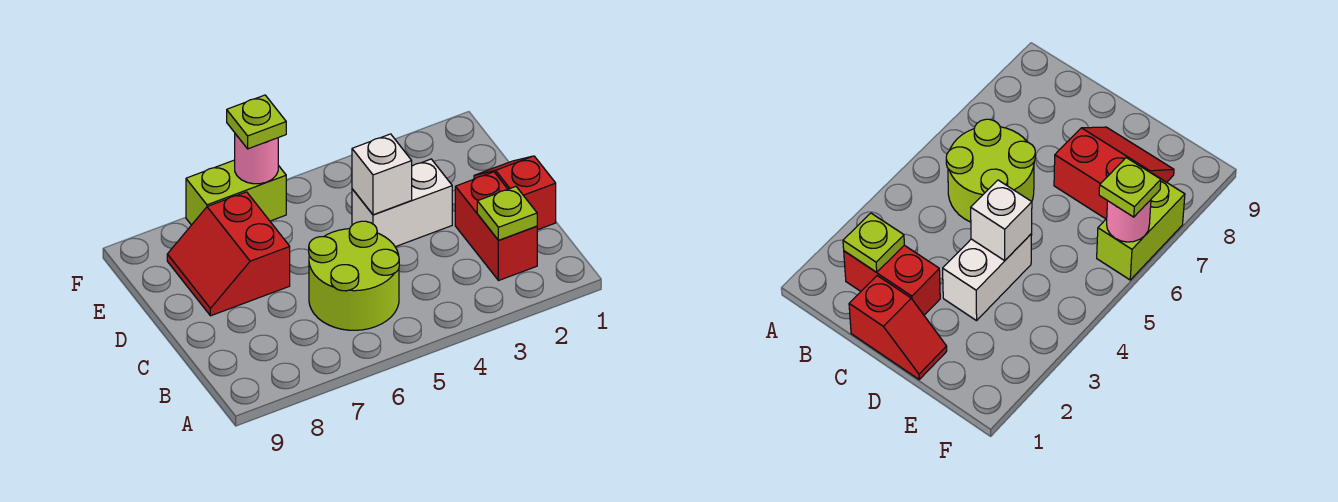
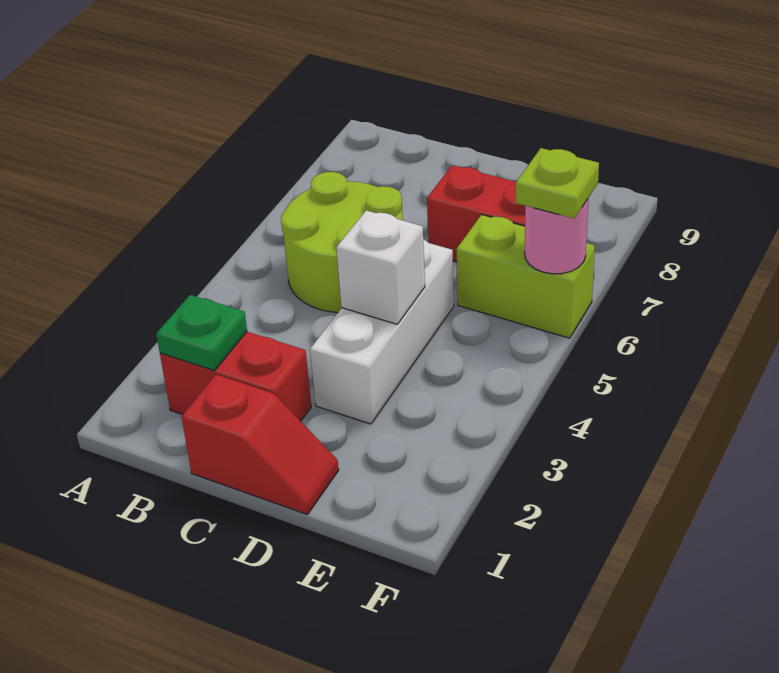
lime 1x1 plate [477,187,537,240] -> green 1x1 plate [156,295,247,370]
white 1x2 brick [352,159,452,247] -> white 1x3 brick [310,239,454,424]
lime 1x2 brick [186,160,286,225] -> lime 1x2 brick turned to [457,215,595,338]

